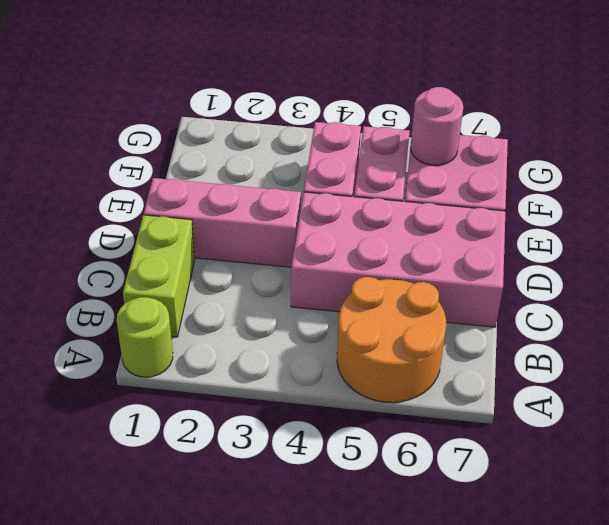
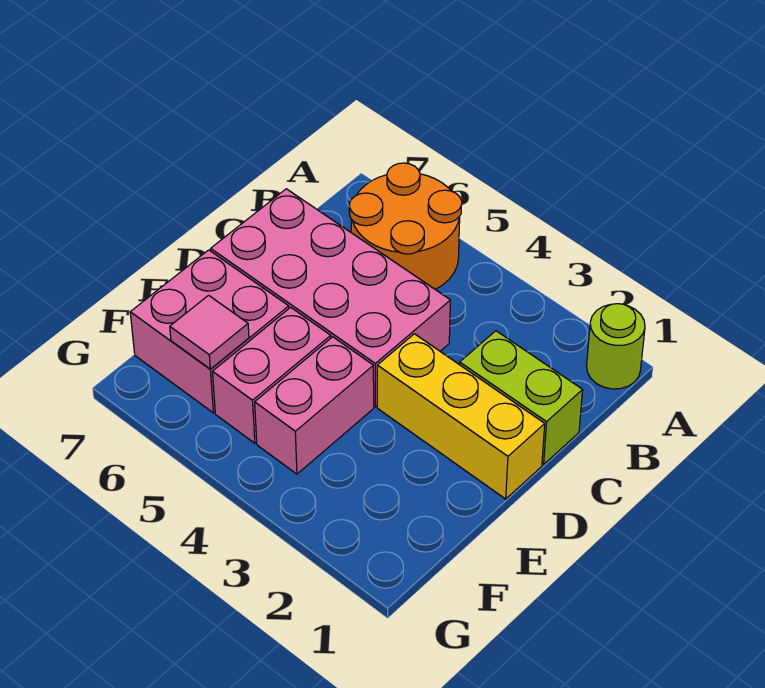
lime 1x2 brick [123,215,195,337] -> lime 1x2 brick turned to [460,331,583,464]
pink 1x3 brick [144,178,301,267] -> yellow 1x3 brick [377,334,545,499]
pink 1x1 round brick [410,87,463,165] -> pink 1x1 tile [170,295,249,369]

